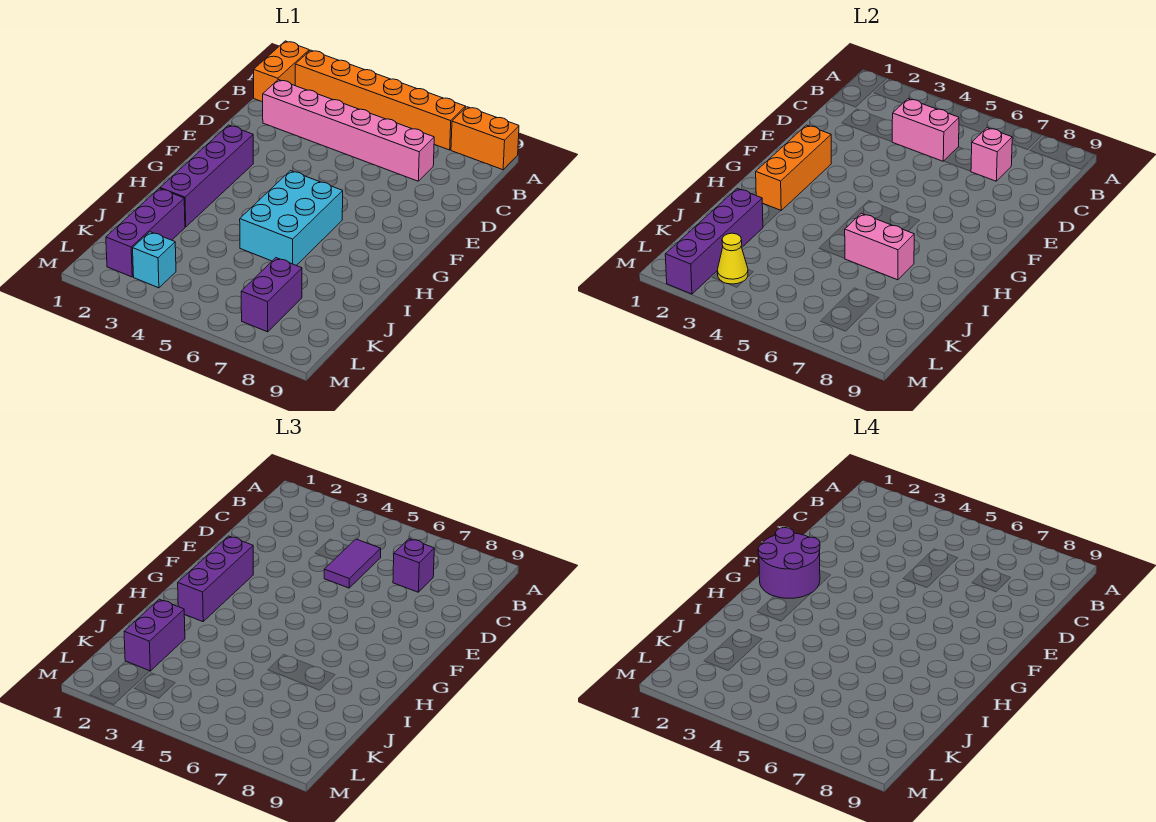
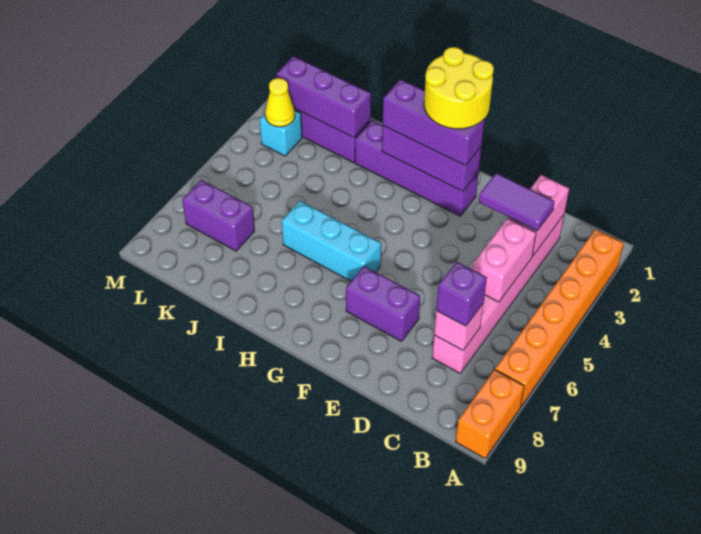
orange 1x2 brick [254,41,309,102] -> none
purple 1x2 tile [324,539,381,588] -> purple 1x2 tile moved to [479,173,555,231]
purple 2x2 round brick [758,528,820,598] -> yellow 2x2 round brick [424,47,494,129]
orange 1x3 brick [756,125,831,210] -> purple 1x3 brick [382,126,482,192]
cyan 2x3 brick [240,171,343,265] -> cyan 1x3 brick [282,201,381,281]
pink 1x2 brick [845,213,914,280] -> pink 1x2 brick moved to [508,175,569,256]
purple 1x4 brick [665,188,763,294] -> purple 1x3 brick [276,56,371,138]
purple 1x2 brick [124,599,185,671] -> purple 1x2 brick moved to [346,266,420,341]

